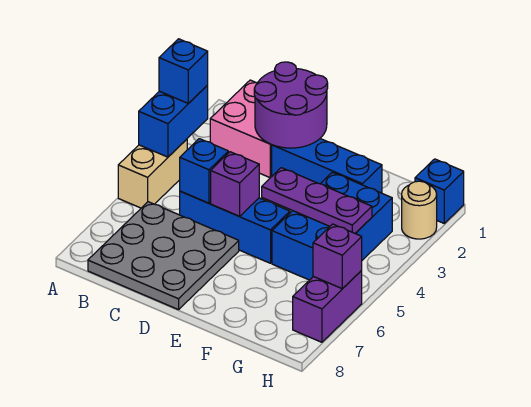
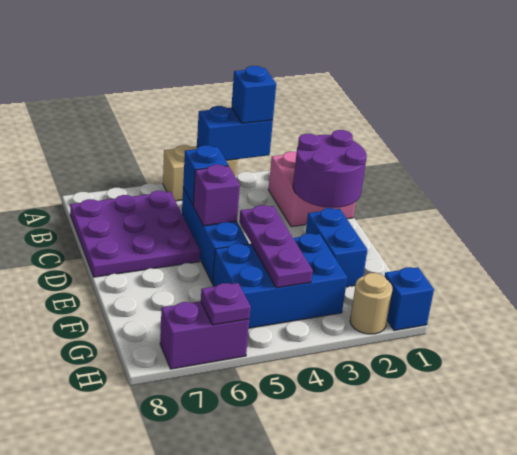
grey 3x3 plate [88,202,239,310] -> purple 3x3 plate [70,191,200,277]
blue 1x3 brick [272,139,382,193] -> blue 1x2 brick [306,208,368,287]
purple 1x1 brick [313,224,362,289] -> purple 1x1 plate [201,283,251,325]

